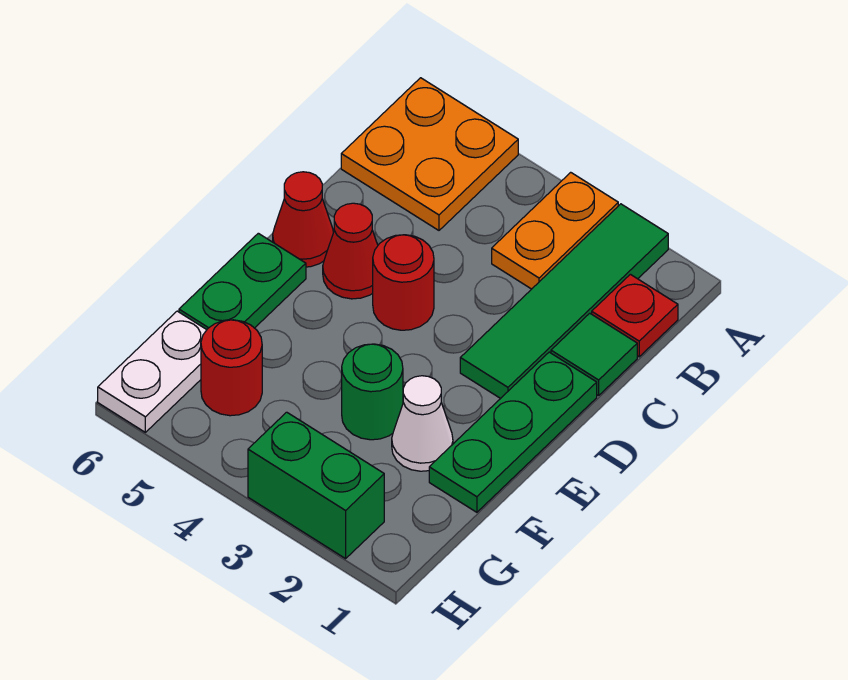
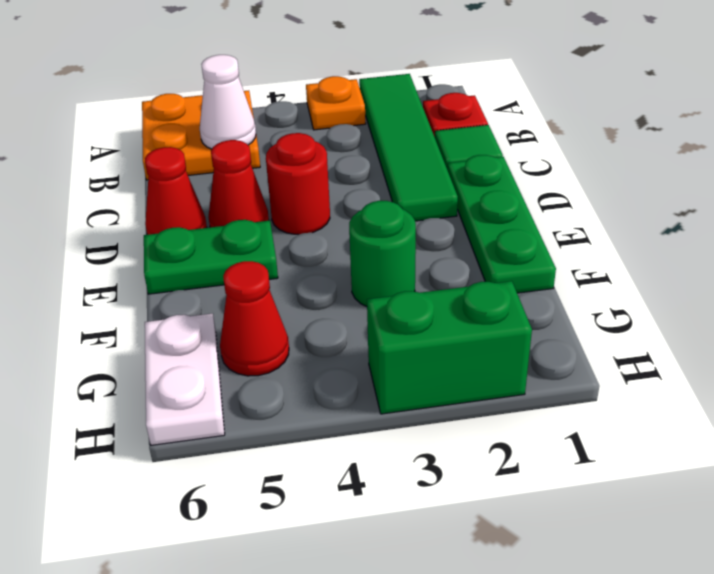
orange 1x2 plate [492,172,618,289] -> orange 1x1 plate [306,76,366,130]
green 1x2 plate [179,233,306,330] -> green 1x2 plate turned to [144,220,278,294]
white 1x1 cone [392,376,453,471] -> white 1x1 cone moved to [200,55,256,149]
red 1x1 round brick [201,320,262,416] -> red 1x1 cone [220,261,289,376]

